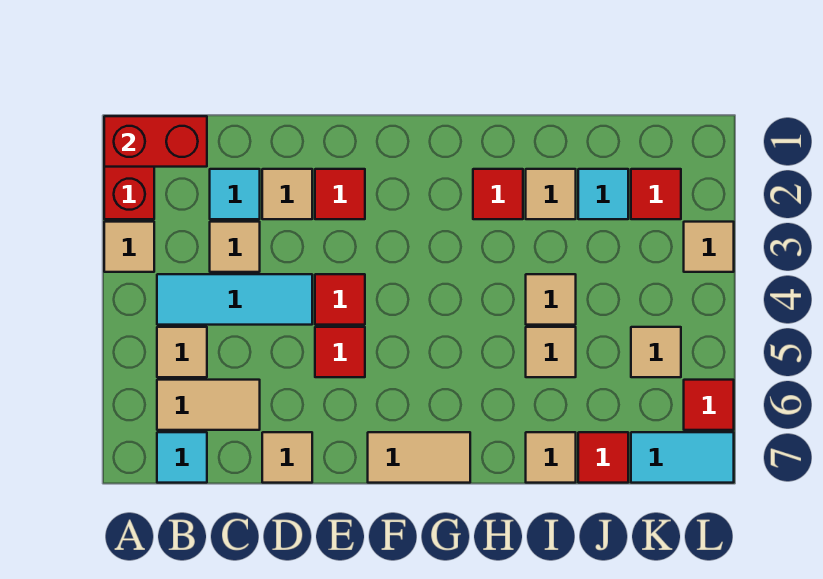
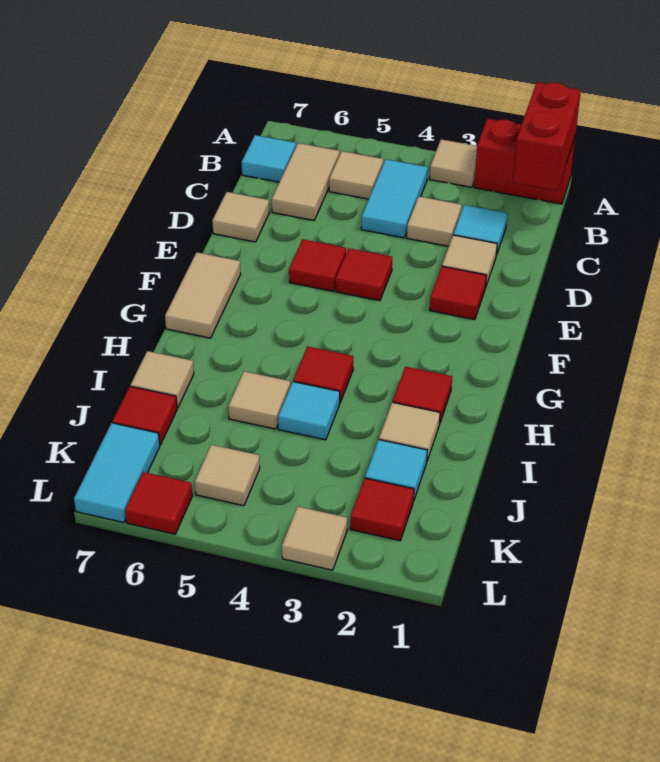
cyan 1x3 tile [157,274,312,325] -> cyan 1x2 tile [361,159,428,238]
none -> red 1x1 tile [293,346,354,402]
tan 1x1 tile [526,274,576,325] -> cyan 1x1 tile [278,382,340,440]

